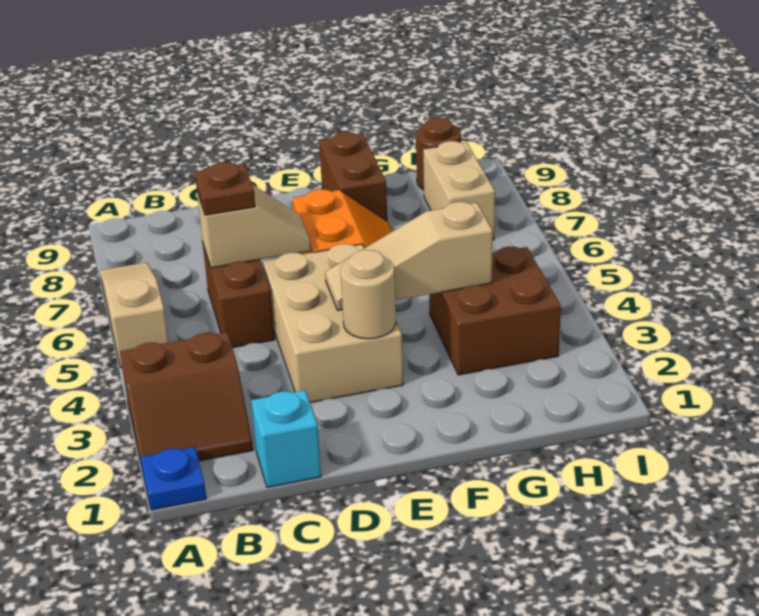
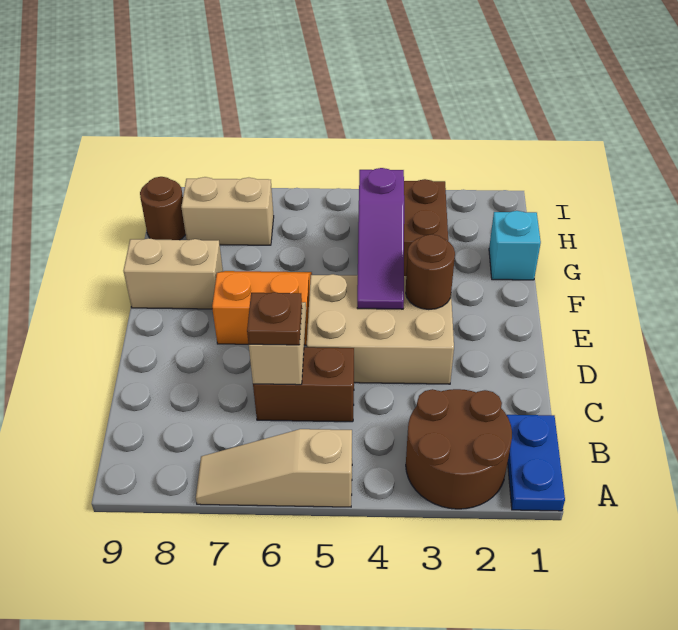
blue 1x1 plate [141,447,206,510] -> blue 1x2 plate [507,415,565,511]
brown 2x2 slope [120,332,253,466] -> brown 2x2 round brick [406,389,512,509]
cyan 1x1 brick [251,390,321,487] -> cyan 1x1 brick moved to [489,211,541,280]
tan 1x1 round brick [341,250,396,339] -> brown 1x1 round brick [406,234,455,309]
tan 1x3 slope [325,202,493,310] -> purple 1x3 slope [357,168,404,309]
brown 1x2 brick [319,132,387,221] -> tan 1x2 brick [123,238,223,309]

